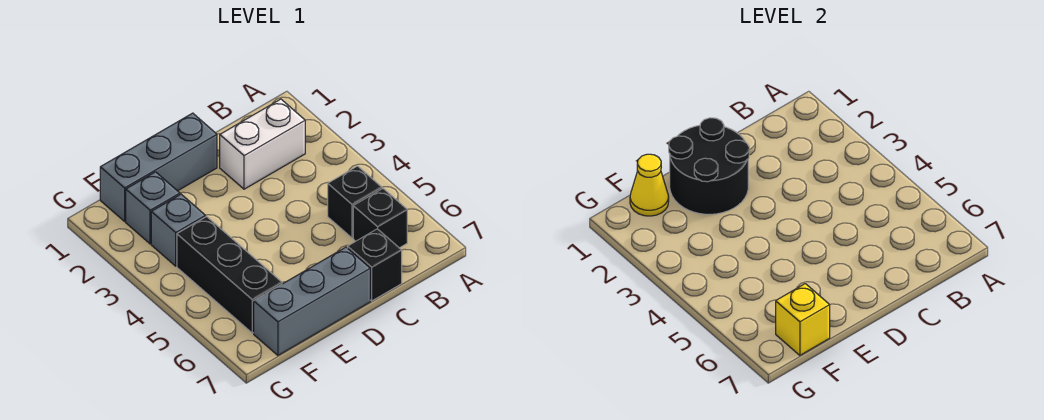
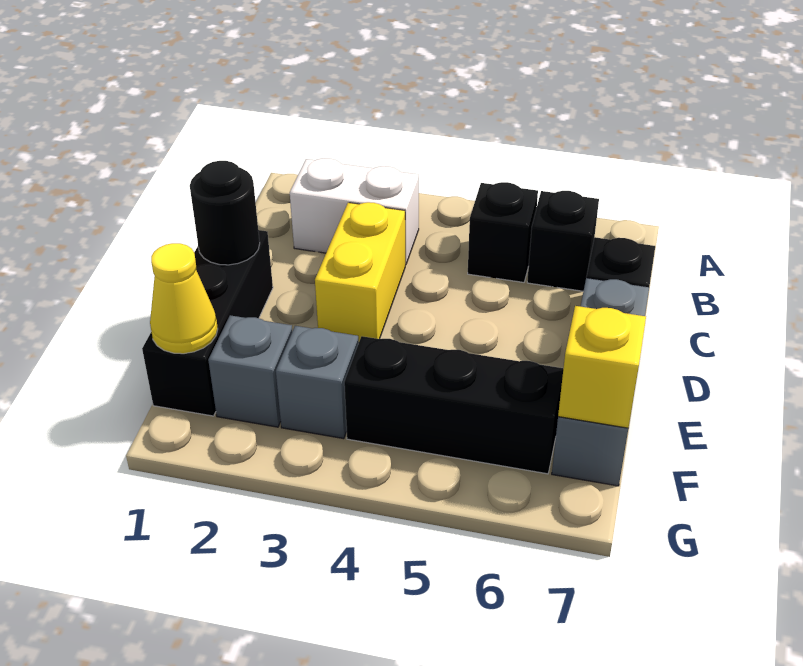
white 1x2 brick [220,99,305,189] -> white 1x2 brick turned to [290,158,419,265]
none -> yellow 1x2 brick [315,202,405,343]
grey 1x3 brick [100,113,217,221] -> black 1x3 brick [142,230,273,416]
black 2x2 round brick [669,118,749,214] -> black 1x1 round brick [190,161,260,265]

